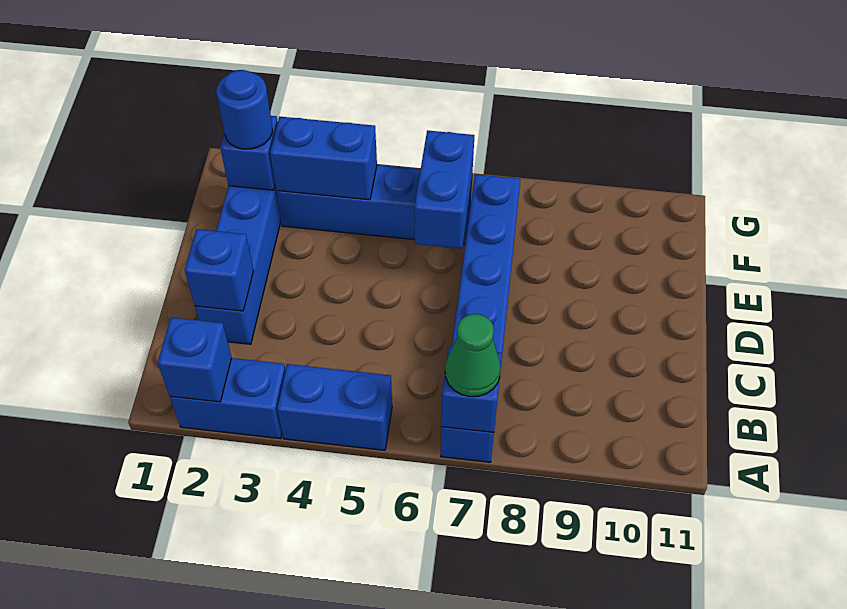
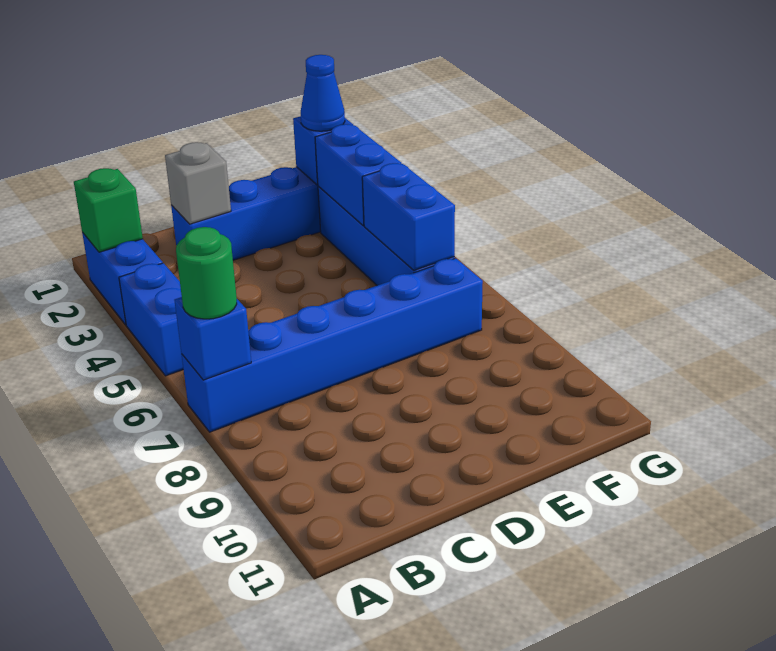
blue 1x1 brick [158,317,232,402] -> green 1x1 brick [74,168,143,252]
green 1x1 cone [445,314,501,397] -> green 1x1 round brick [176,227,237,319]
blue 1x1 brick [185,229,254,311] -> grey 1x1 brick [165,142,231,224]
blue 1x2 brick [414,131,474,249] -> blue 1x2 brick turned to [362,163,455,270]
blue 1x1 round brick [216,70,272,149] -> blue 1x1 cone [301,55,345,131]

